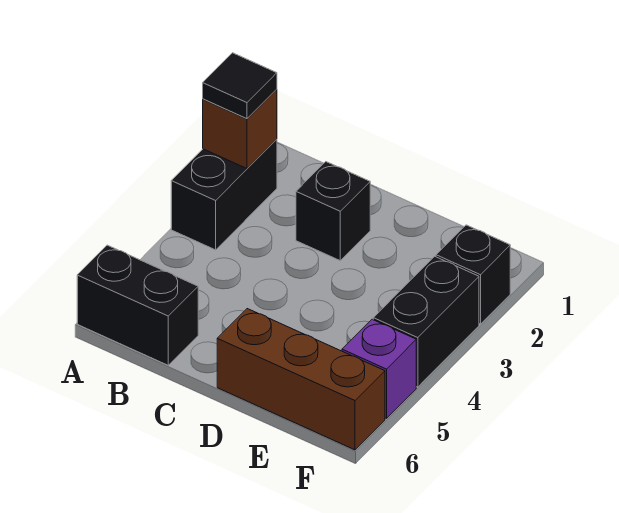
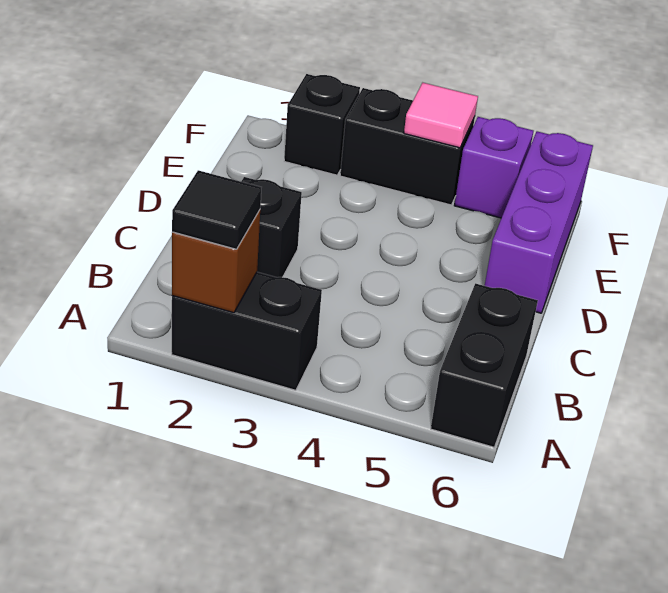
brown 1x3 brick [217,309,385,450] -> purple 1x3 brick [485,131,593,313]
none -> pink 1x1 tile [404,83,478,148]

